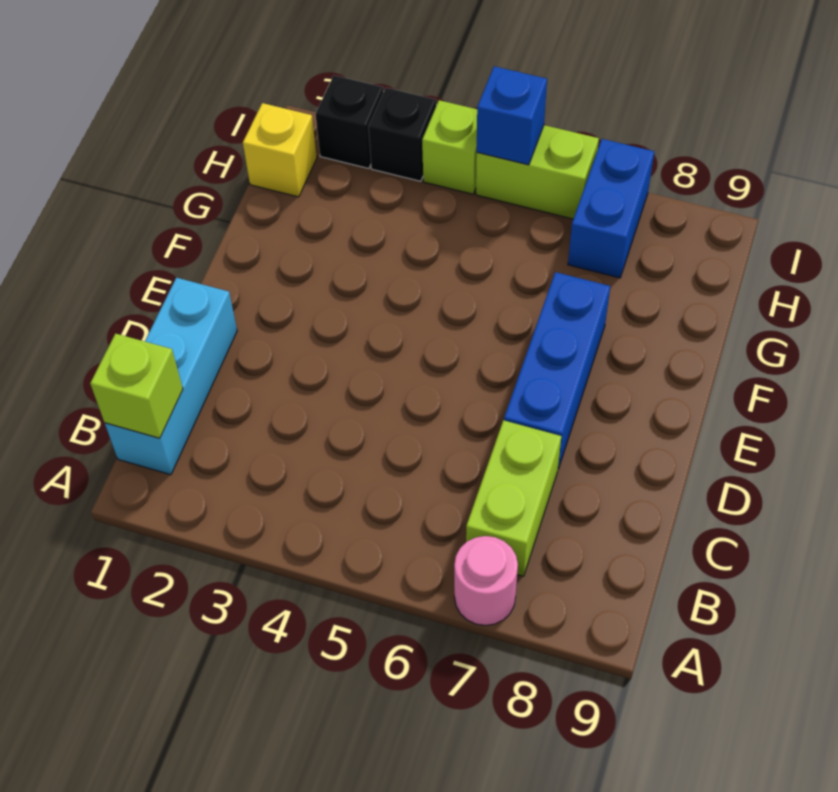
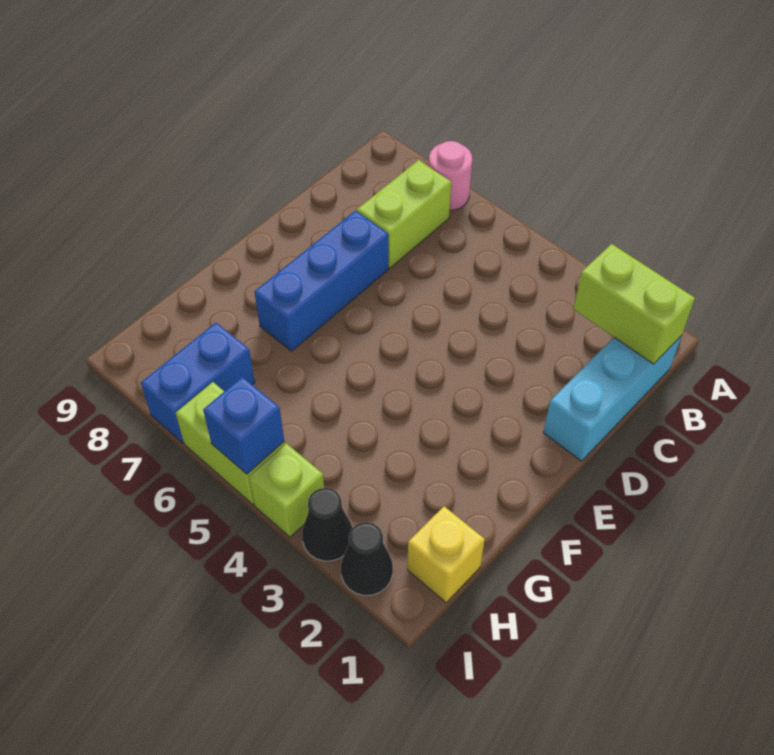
lime 1x1 brick [90,334,183,438] -> lime 1x2 brick [573,244,695,364]
black 1x1 brick [316,75,384,169] -> black 1x1 cone [341,522,393,595]
black 1x1 brick [369,88,436,181] -> black 1x1 cone [302,488,352,561]

